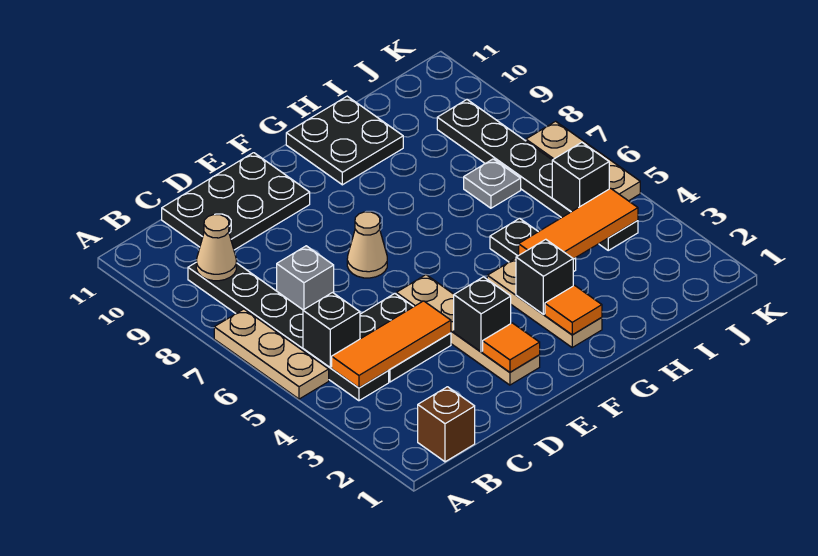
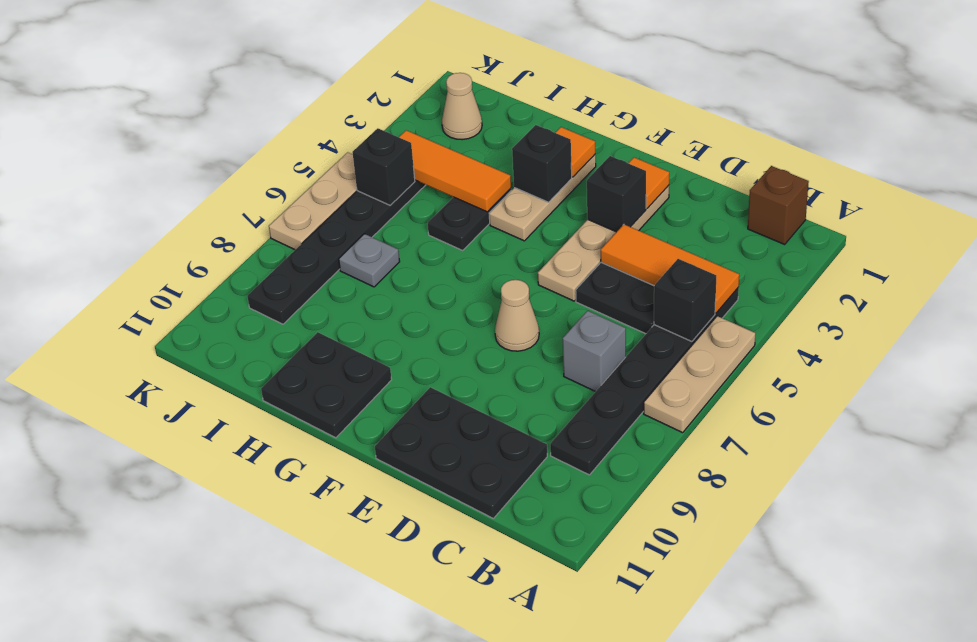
tan 1x1 cone [196,215,237,281] -> tan 1x1 cone moved to [442,73,482,140]

